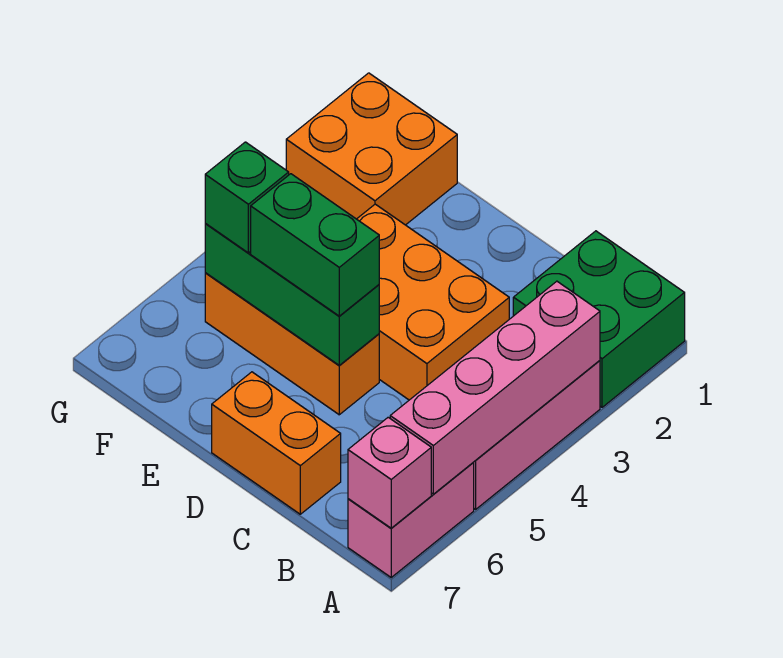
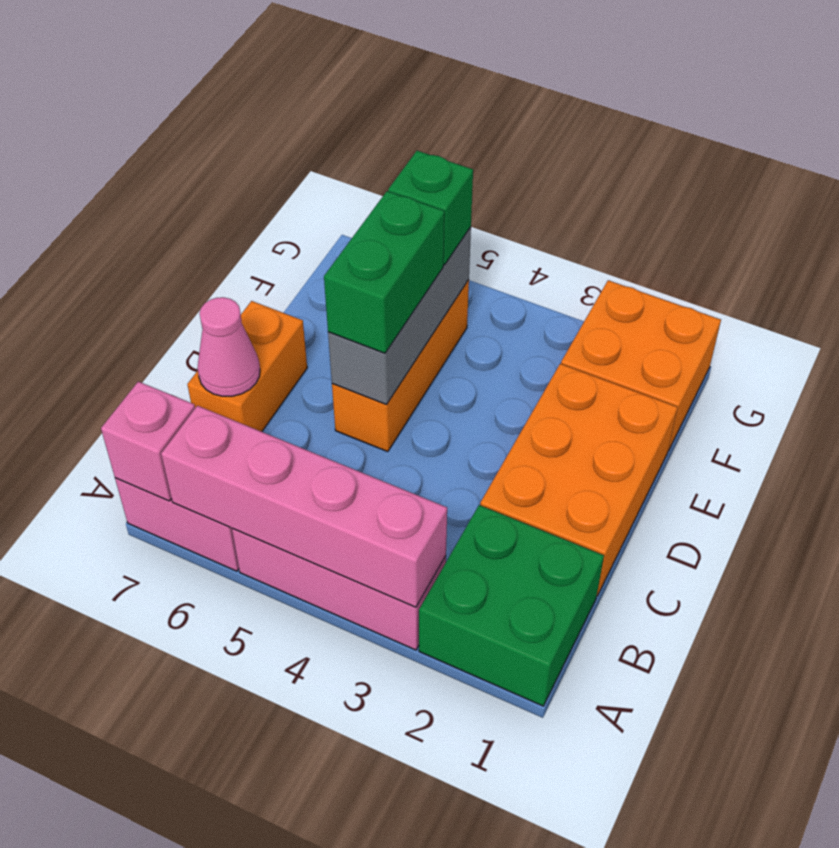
orange 2x3 brick [357,204,509,400] -> orange 2x3 brick moved to [480,364,678,596]
none -> pink 1x1 cone [197,297,260,396]
green 1x3 brick [205,224,379,366] -> grey 1x3 brick [328,227,471,405]

